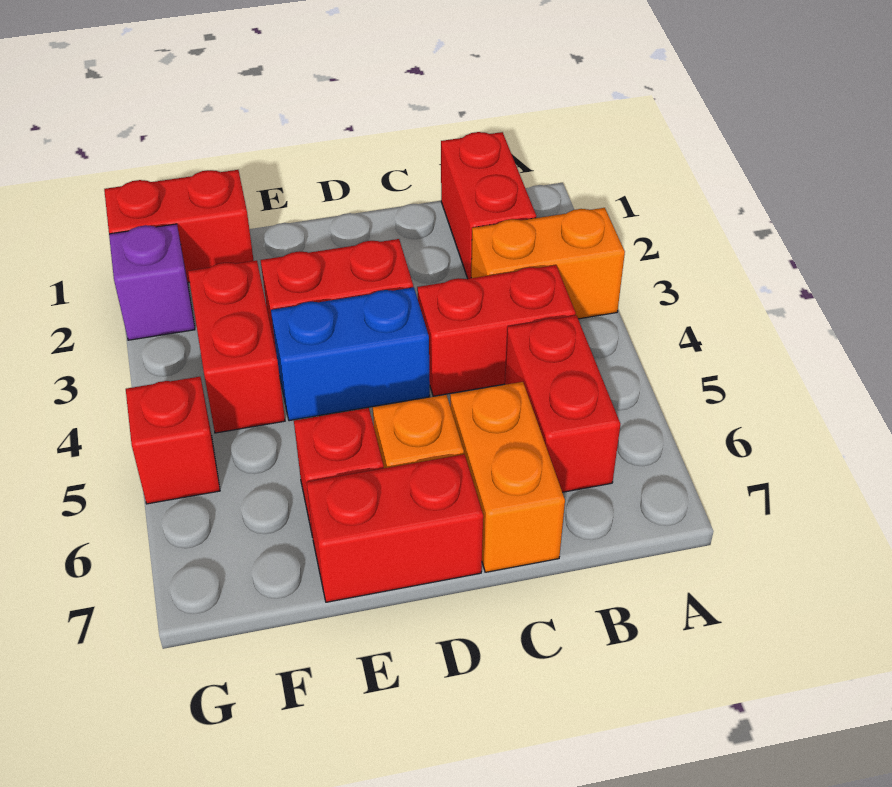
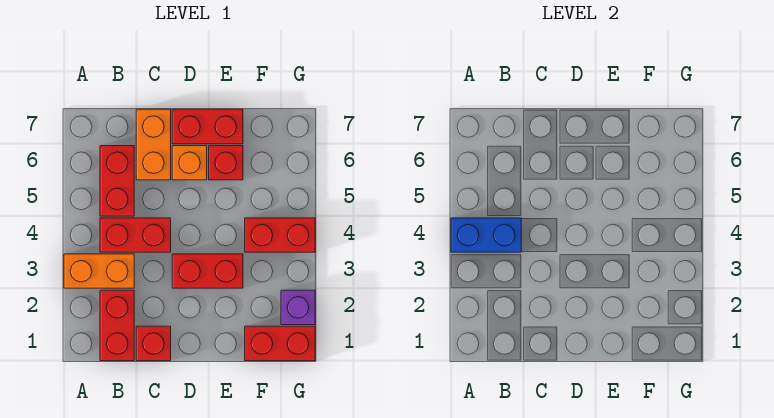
blue 1x2 brick [271,287,430,421] -> blue 1x2 brick moved to [451,218,521,252]
red 1x2 brick [188,261,285,433] -> red 1x2 brick turned to [245,218,315,252]
red 1x1 brick [126,377,220,504] -> red 1x1 brick moved to [136,326,171,361]

